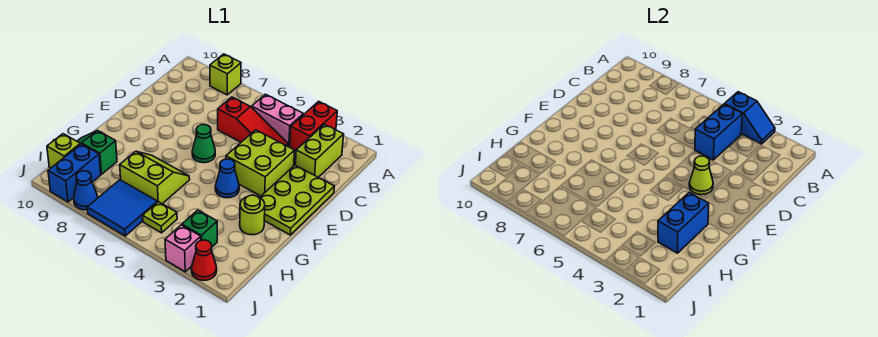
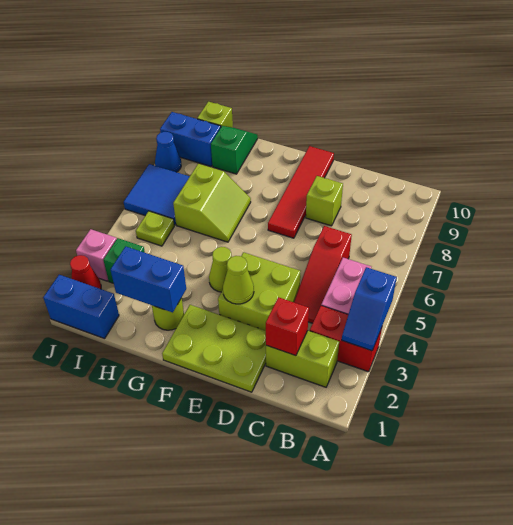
lime 1x1 brick [210,54,241,95] -> lime 1x1 brick moved to [306,176,343,226]
blue 1x2 brick [695,104,742,160] -> blue 1x2 brick moved to [43,275,119,339]
none -> red 1x1 brick [266,297,309,356]
green 1x1 cone [192,125,215,163] -> none
none -> red 1x4 tile [268,146,334,238]
blue 1x1 cone [215,159,239,198] -> lime 1x1 cone [209,247,232,292]

